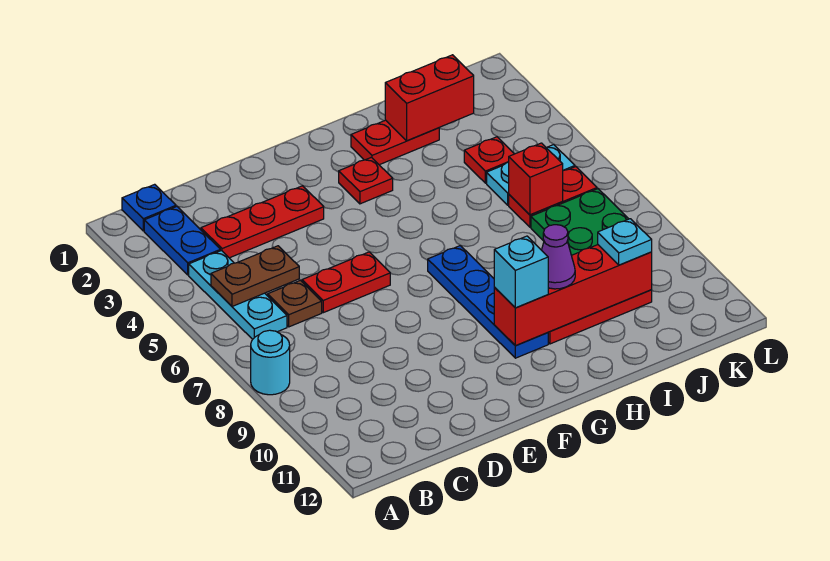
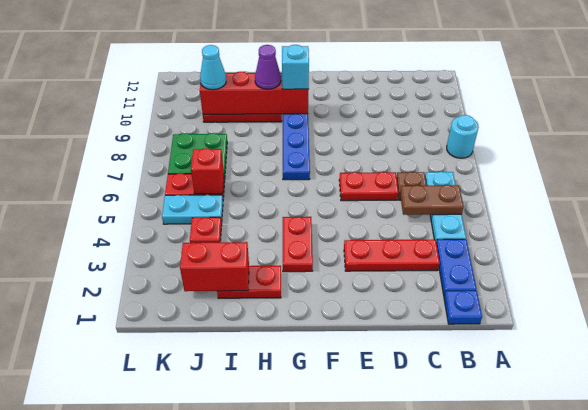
red 1x1 plate [339,157,393,204] -> red 1x2 plate [283,217,313,272]
cyan 1x1 plate [598,219,652,265] -> cyan 1x1 cone [200,45,226,90]

